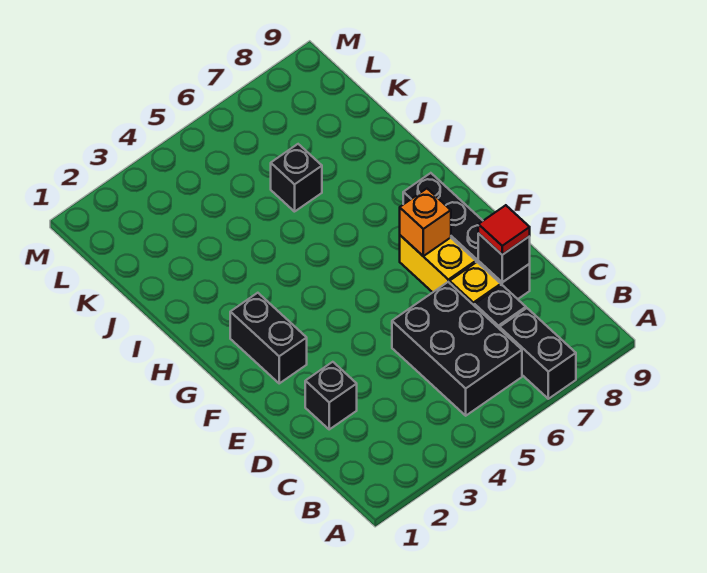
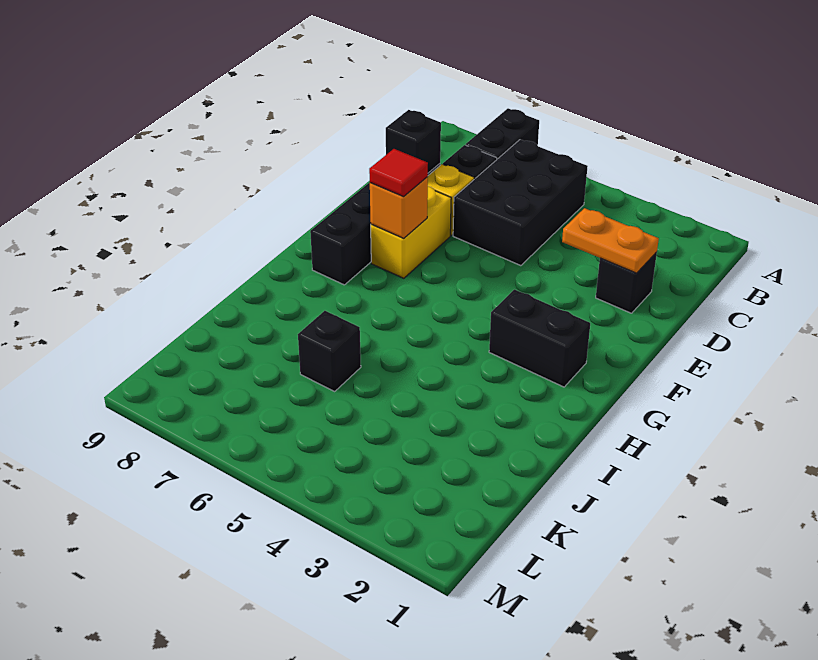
none -> orange 1x2 plate [562,208,659,273]
red 1x1 tile [478,205,530,255] -> red 1x1 tile moved to [369,149,428,197]
black 1x2 brick [230,293,307,383] -> black 1x2 brick turned to [489,289,590,387]

